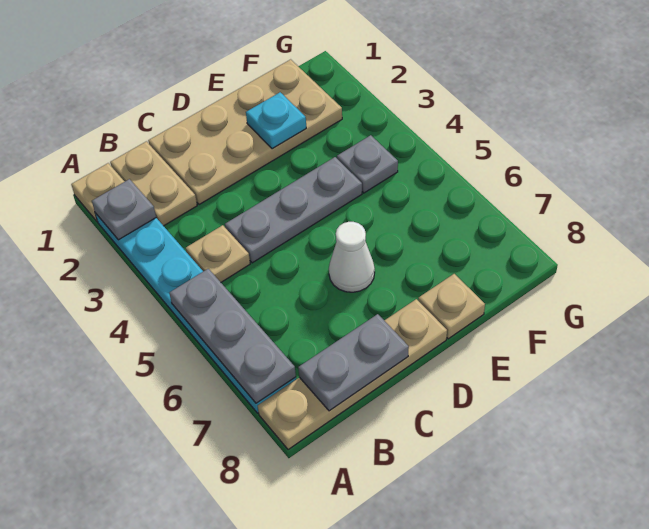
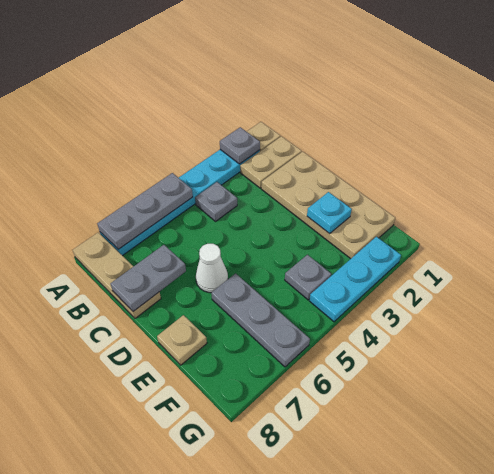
tan 1x4 plate [258,299,447,450] -> tan 1x3 plate [73,233,161,318]
tan 1x1 plate [186,225,250,282] -> grey 1x1 plate [195,182,237,221]
grey 1x2 plate [298,314,409,411] -> grey 1x2 plate turned to [110,245,186,312]
grey 1x3 plate [225,157,362,263] -> grey 1x3 plate moved to [211,273,310,367]
none -> cyan 1x3 plate [309,237,401,322]

